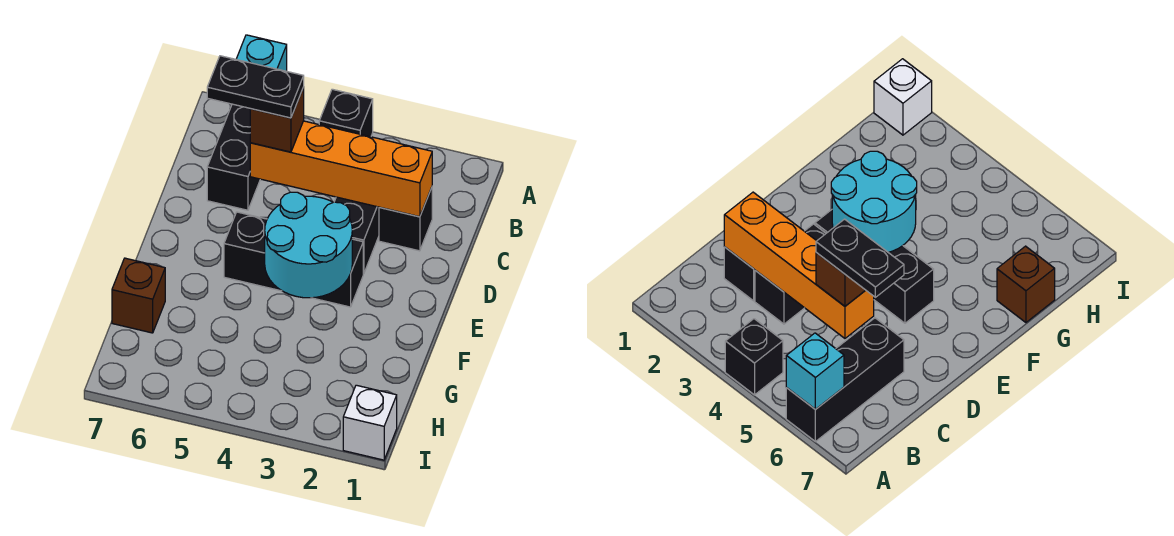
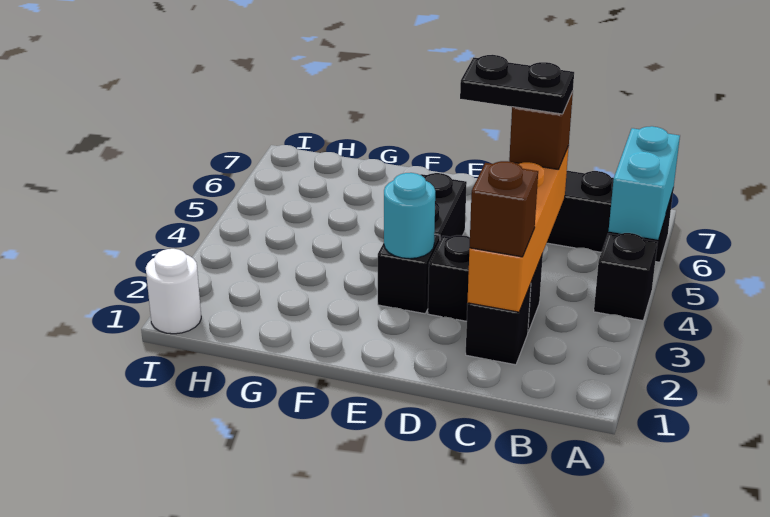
cyan 1x1 brick [236,35,287,71] -> cyan 1x2 brick [609,126,680,240]
black 1x2 plate [207,56,304,118] -> black 1x2 plate turned to [460,55,574,114]
cyan 2x2 round brick [265,192,352,298] -> cyan 1x1 round brick [384,173,435,259]
brown 1x1 brick [112,258,165,333] -> brown 1x1 brick moved to [470,161,538,257]
white 1x1 brick [343,385,397,460] -> white 1x1 round brick [146,249,201,334]

